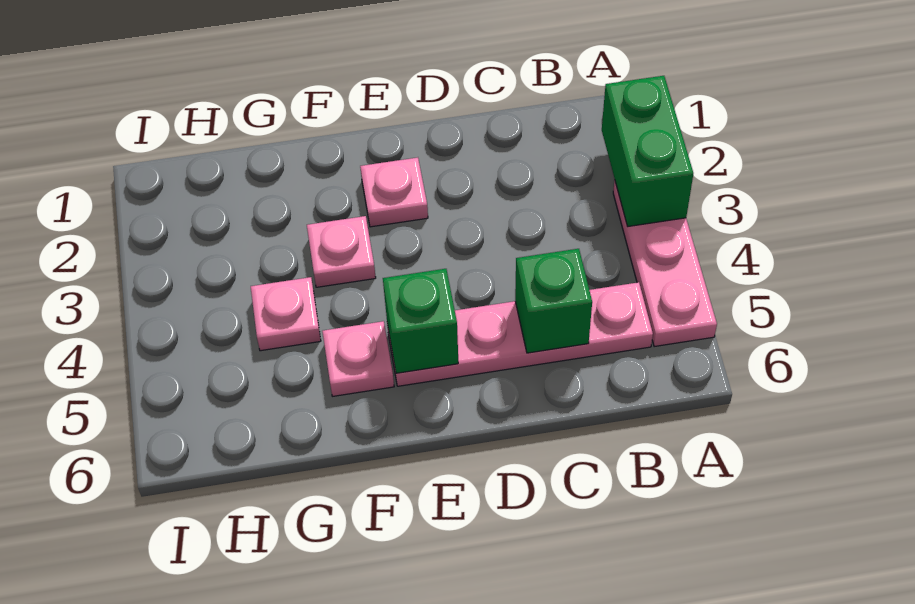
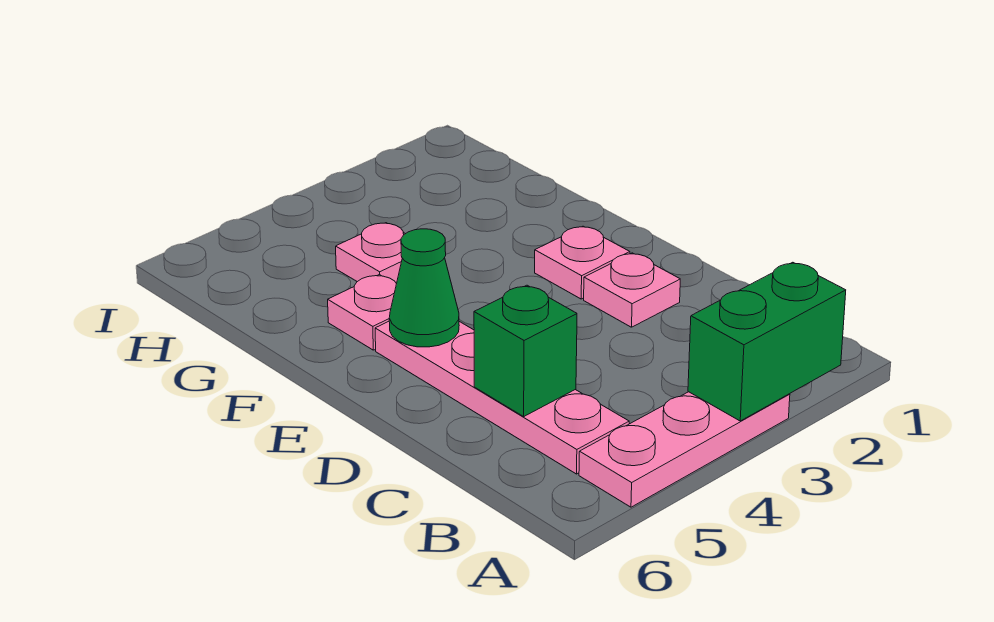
green 1x1 brick [383,269,458,373] -> green 1x1 cone [389,229,459,347]
pink 1x1 plate [307,216,376,287] -> pink 1x1 plate moved to [584,253,680,327]

